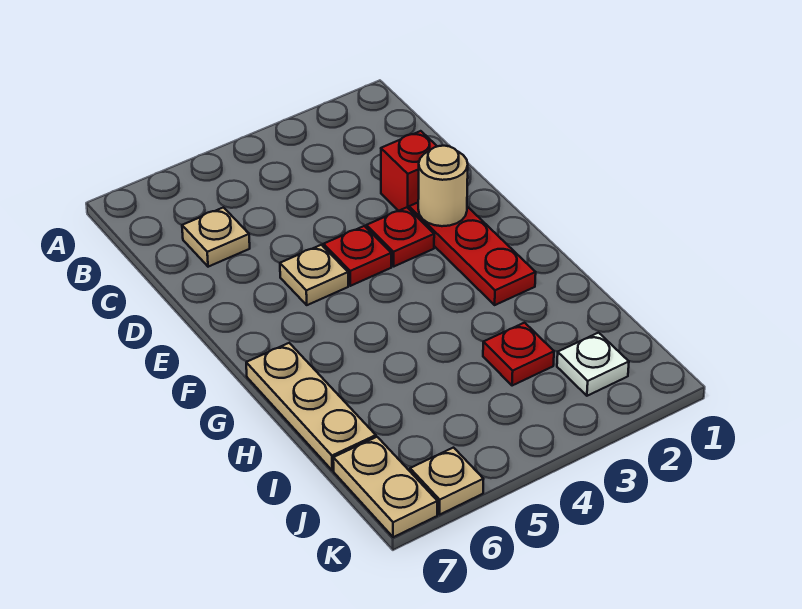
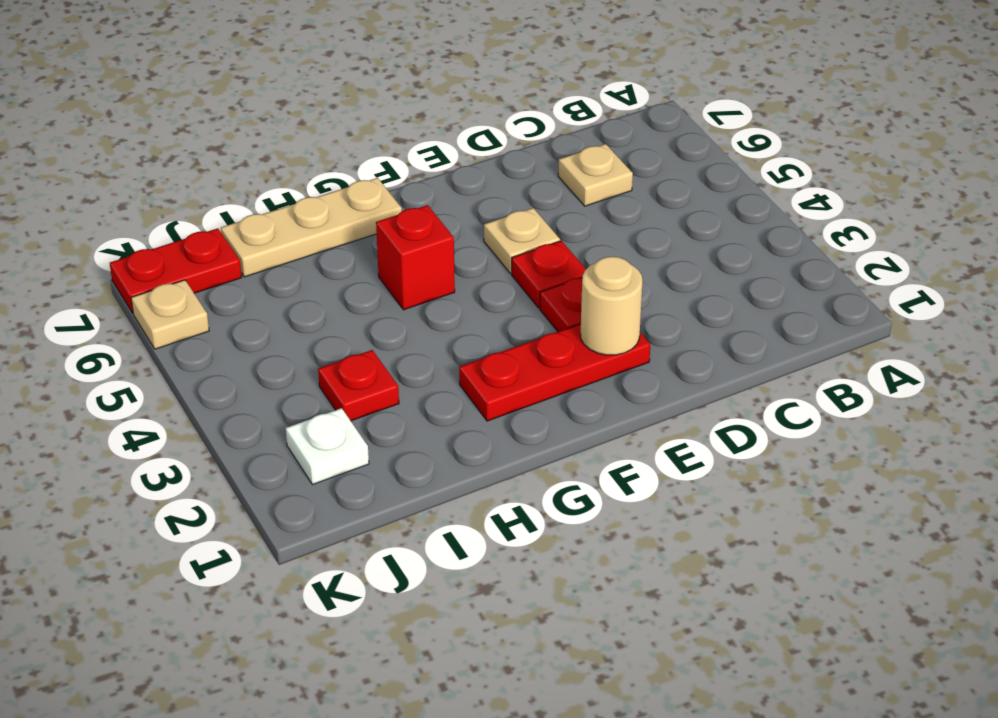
red 1x1 brick [381,131,437,211] -> red 1x1 brick moved to [376,205,455,310]
tan 1x2 plate [333,437,438,537] -> red 1x2 plate [110,228,242,313]

